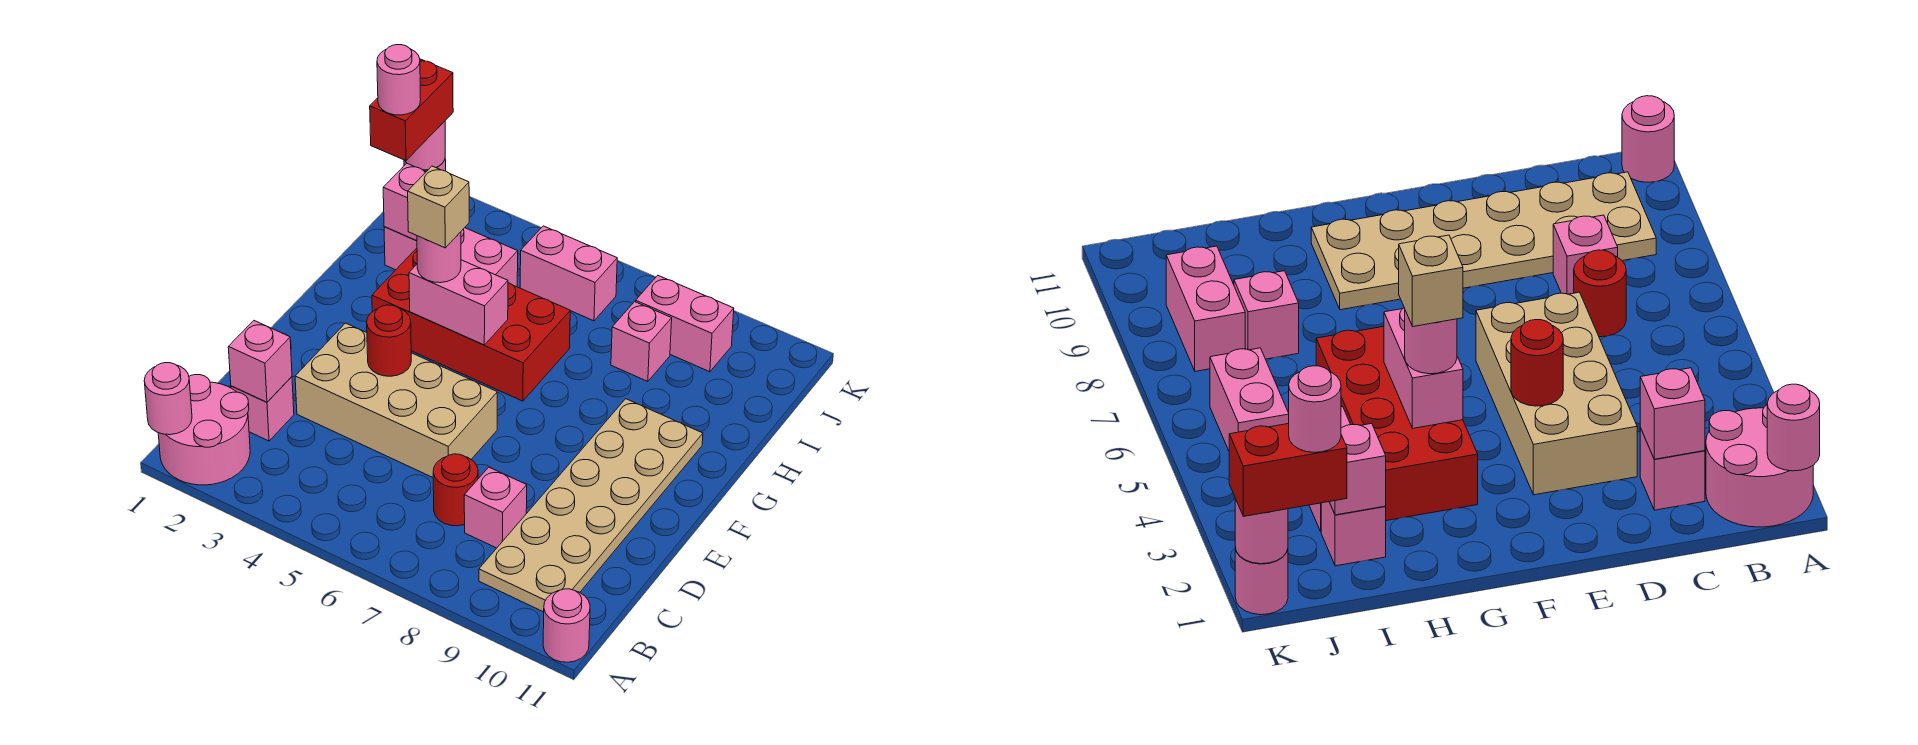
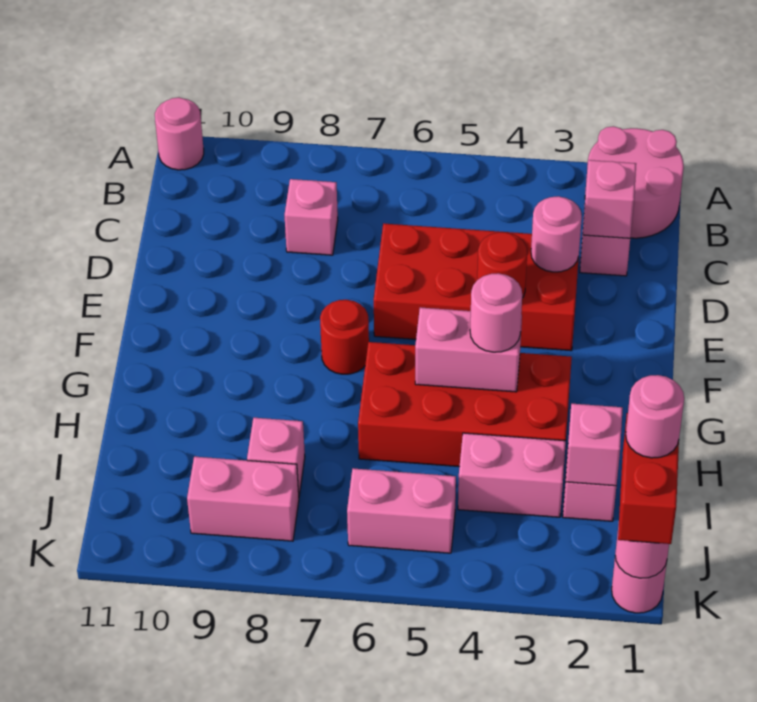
pink 1x1 round brick [144,363,192,435] -> pink 1x1 round brick moved to [531,196,582,272]
tan 2x6 plate [479,399,703,612] -> none
red 1x1 round brick [433,454,478,526] -> red 1x1 round brick moved to [320,300,369,374]
tan 2x4 brick [295,323,497,477] -> red 2x4 brick [374,223,579,351]
tan 1x1 brick [408,166,469,248] -> none

